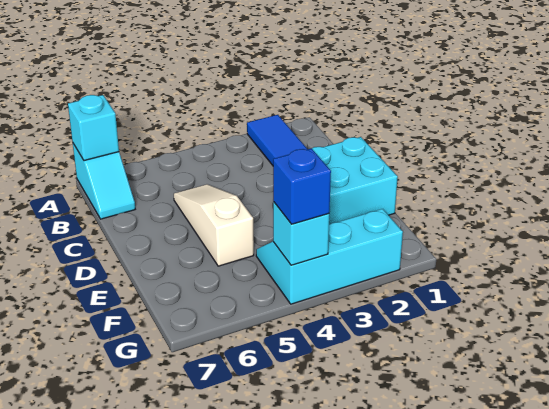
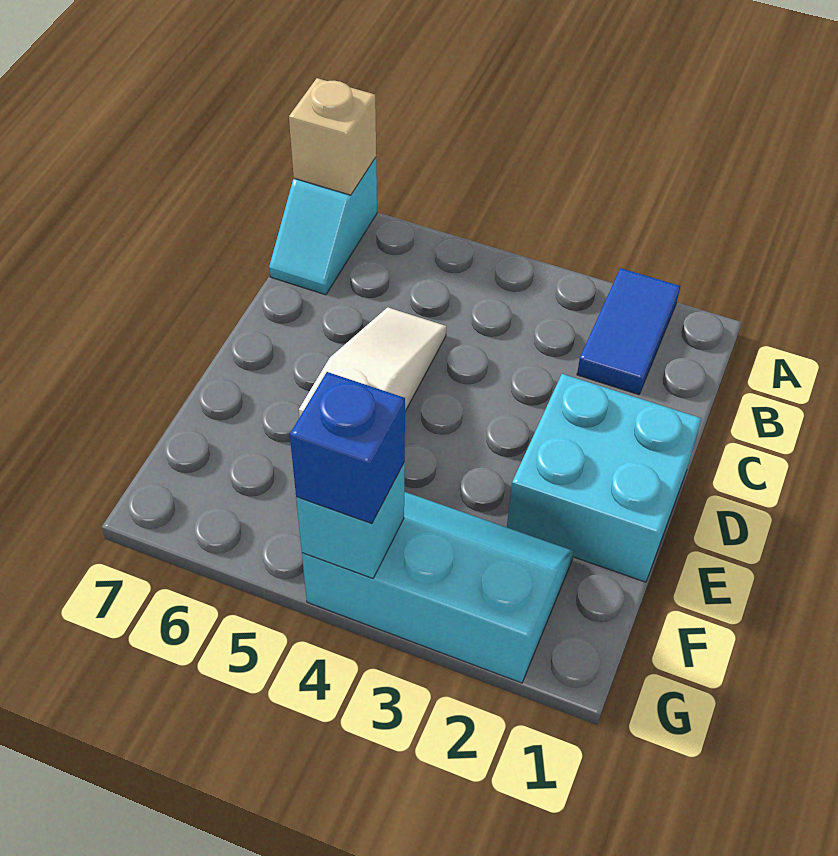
cyan 1x1 brick [68,95,119,161] -> tan 1x1 brick [289,78,376,195]

